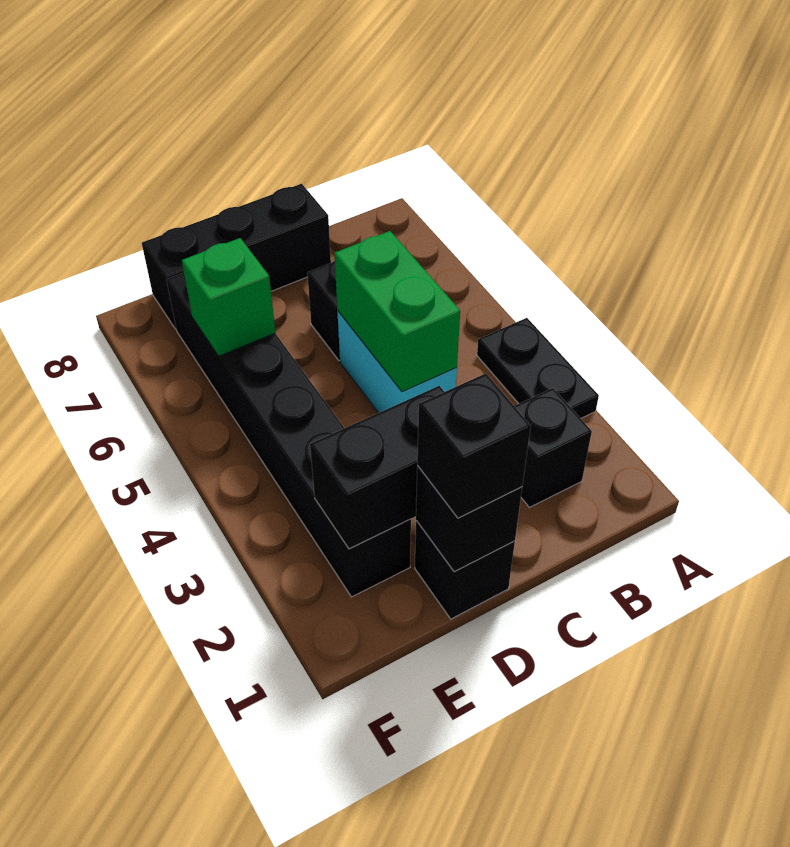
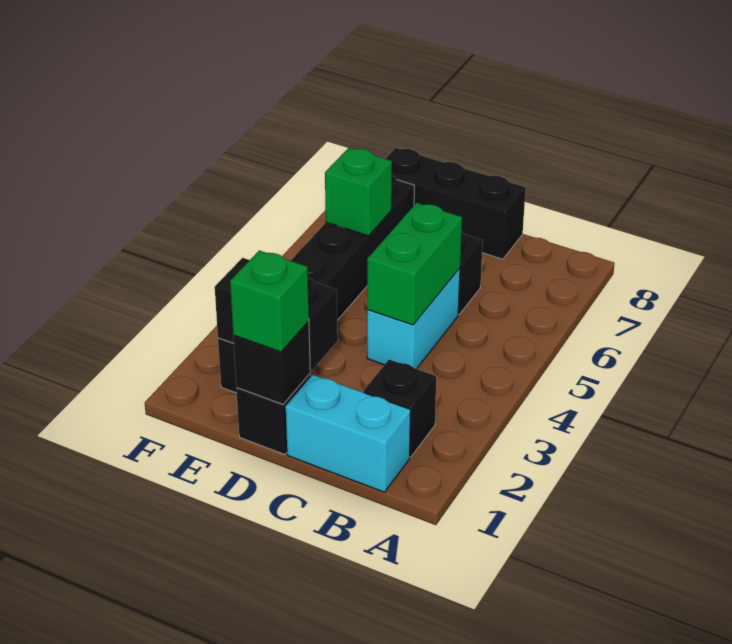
black 1x2 plate [477,318,599,418] -> none
none -> cyan 1x2 brick [286,374,411,492]
black 1x1 brick [417,373,531,518] -> green 1x1 brick [230,250,309,352]

